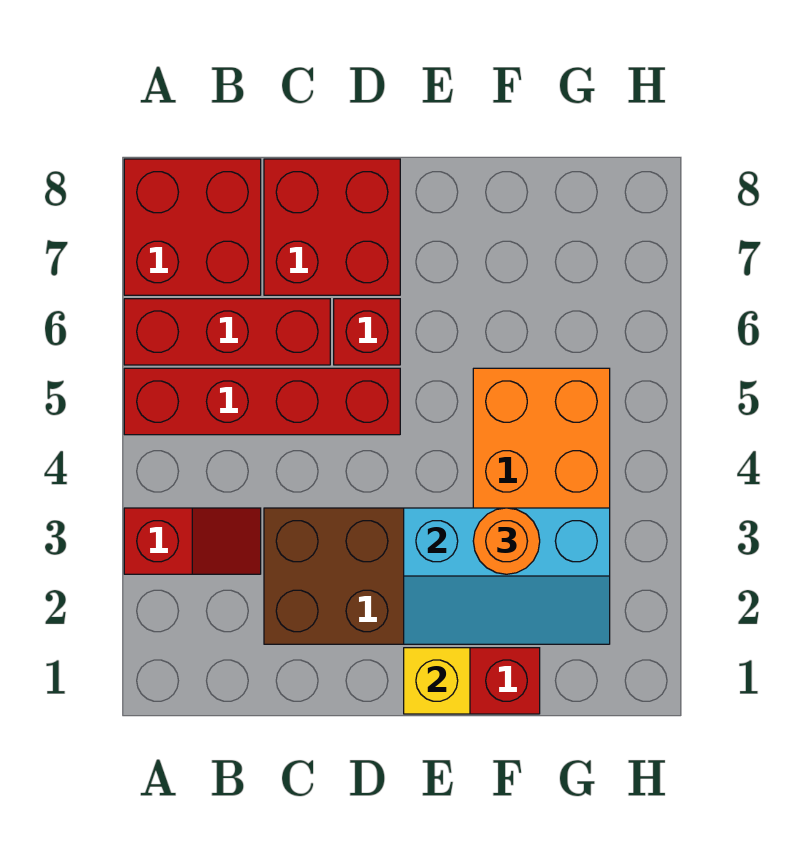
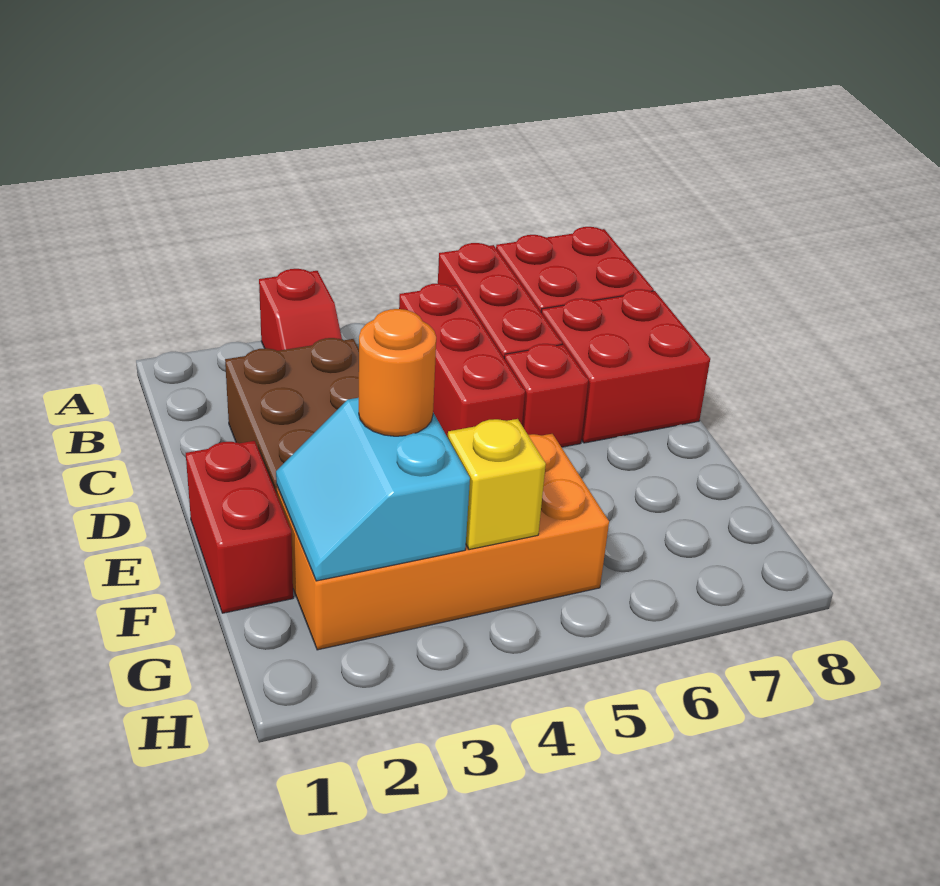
red 1x4 brick [124,368,400,435] -> red 1x3 brick [399,283,525,437]
yellow 1x1 brick [404,648,470,714] -> yellow 1x1 brick moved to [448,419,546,550]
cyan 2x3 slope [404,508,610,644] -> cyan 2x2 slope [276,398,470,581]

